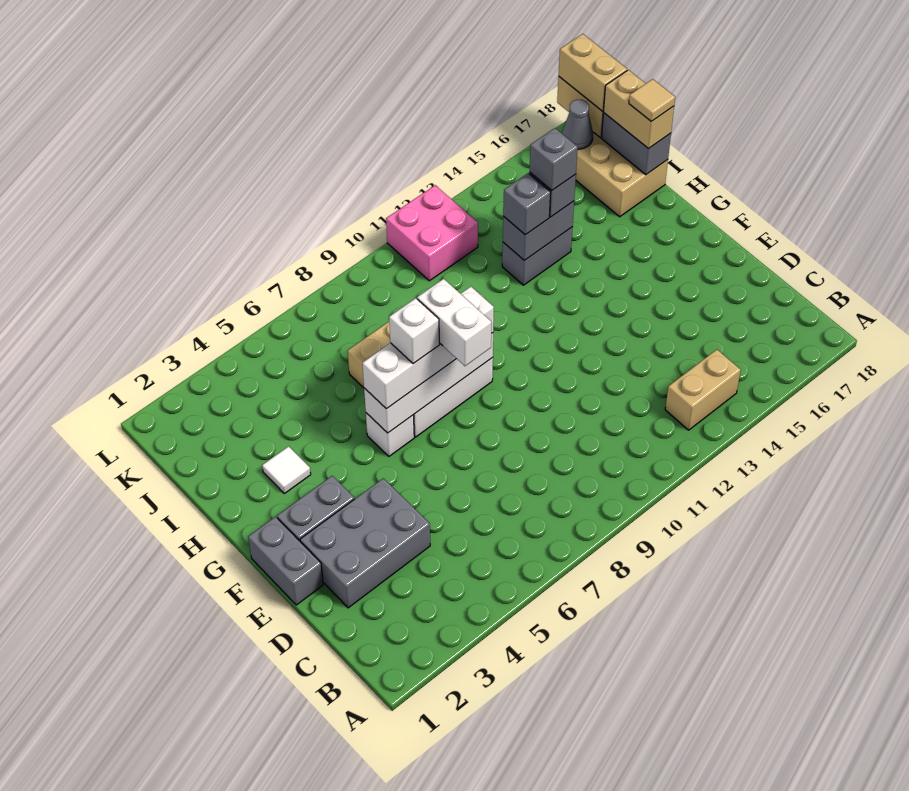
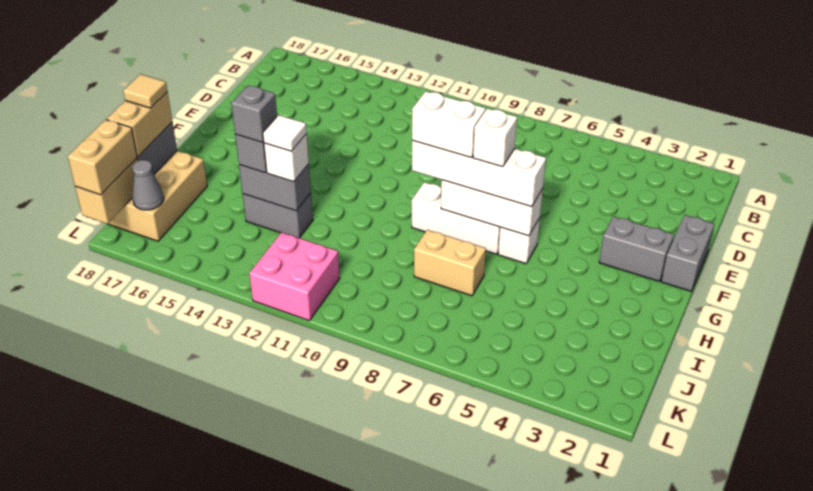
tan 1x2 brick [665,350,741,430] -> none
grey 2x3 brick [300,478,430,608] -> none
white 1x2 brick [417,279,491,366] -> white 1x2 brick turned to [412,91,486,157]
white 1x4 brick [364,333,493,433] -> white 1x3 brick [441,180,543,236]
white 1x1 tile [262,446,311,493] -> white 1x1 tile moved to [263,115,307,151]
grey 1x1 brick [503,173,551,235] -> white 1x1 brick [264,134,309,182]

